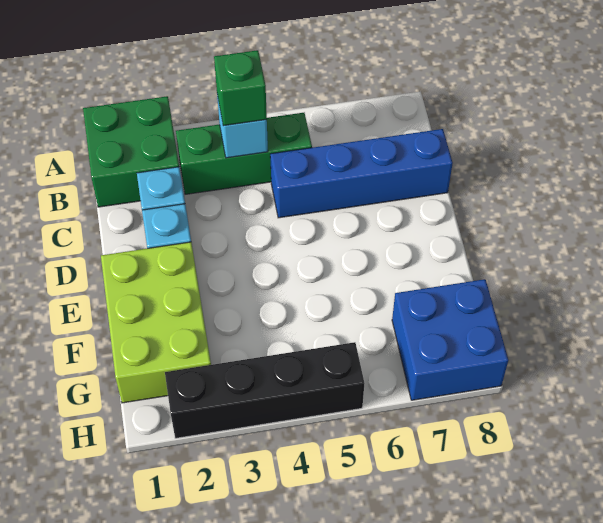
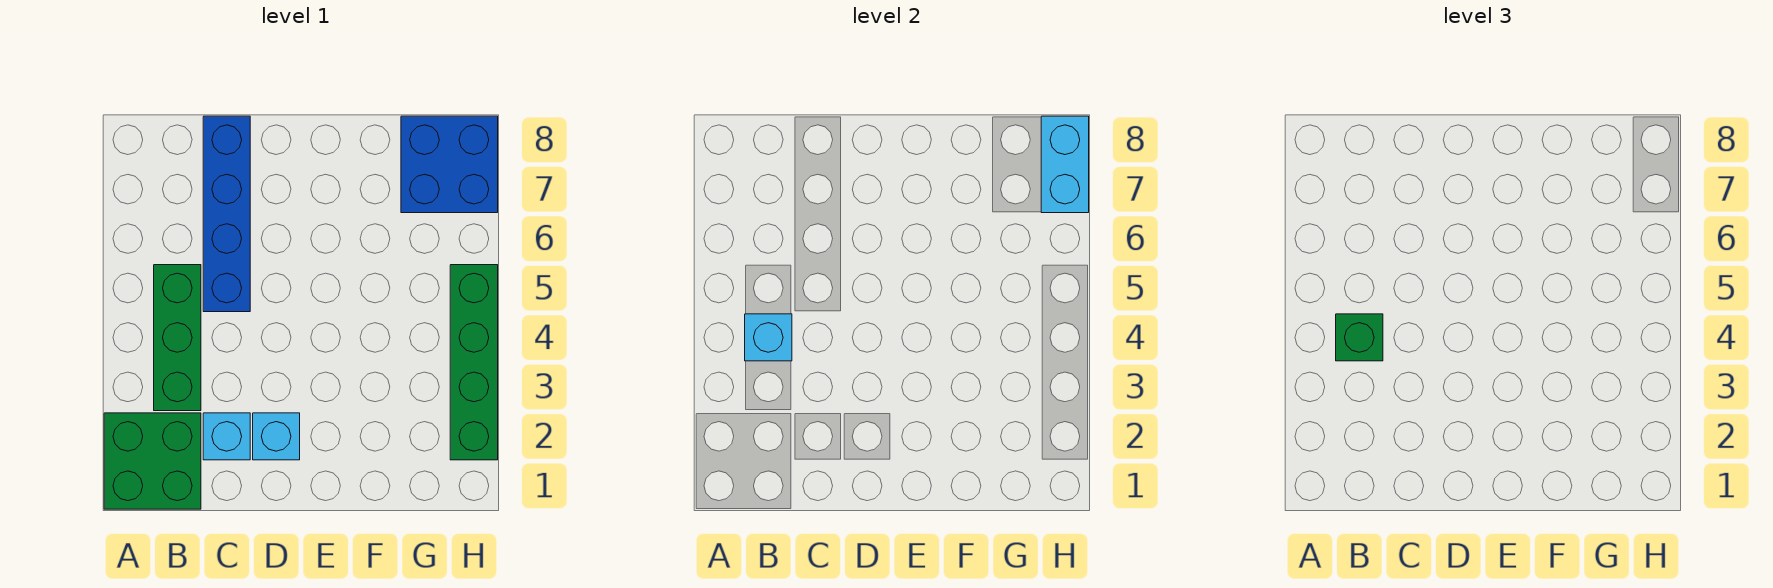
lime 2x3 brick [101,242,211,403] -> none
black 1x4 brick [165,342,364,438] -> green 1x4 brick [450,265,498,460]
none -> cyan 1x2 brick [1041,116,1089,213]

